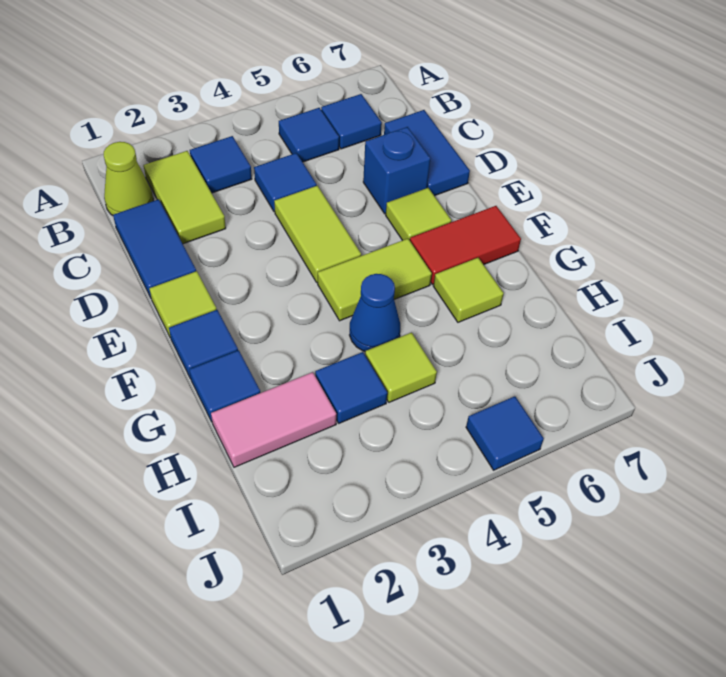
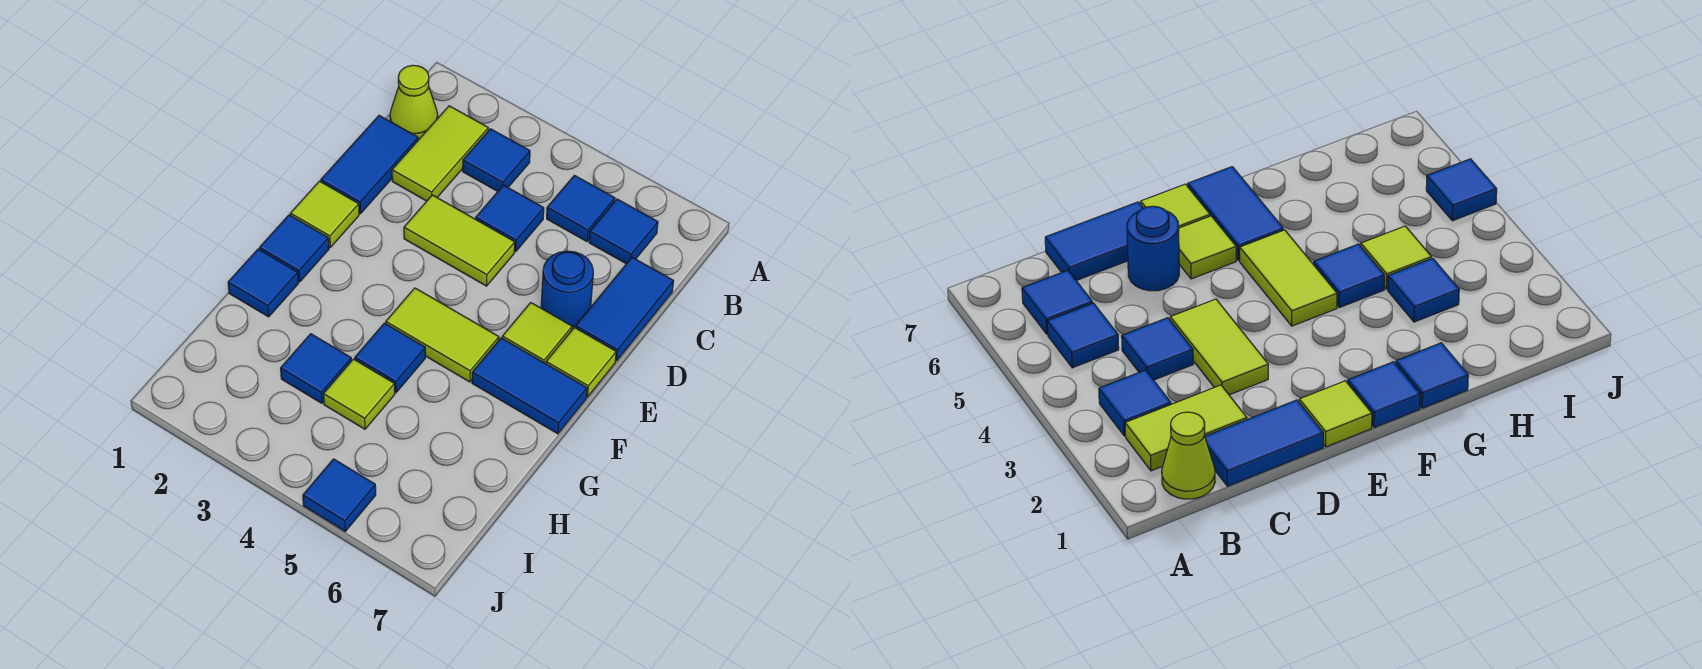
lime 1x2 tile [274,186,361,283] -> lime 1x2 tile turned to [404,195,515,286]
blue 1x1 brick [363,127,431,214] -> blue 1x1 round brick [541,251,593,327]
red 1x2 tile [410,206,521,285] -> blue 1x2 tile [472,338,587,434]
blue 1x1 cone [350,274,400,352] -> blue 1x1 tile [355,323,425,393]
lime 1x1 tile [433,258,504,322] -> lime 1x1 tile moved to [546,328,616,397]
pink 1x2 tile [211,372,336,467] -> none

